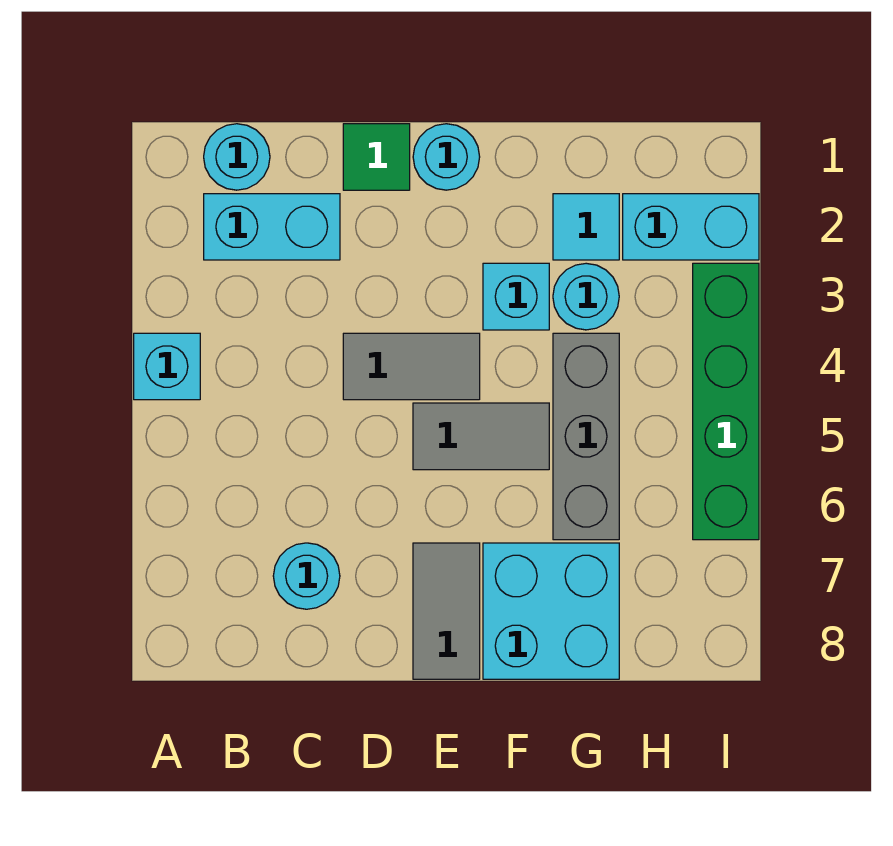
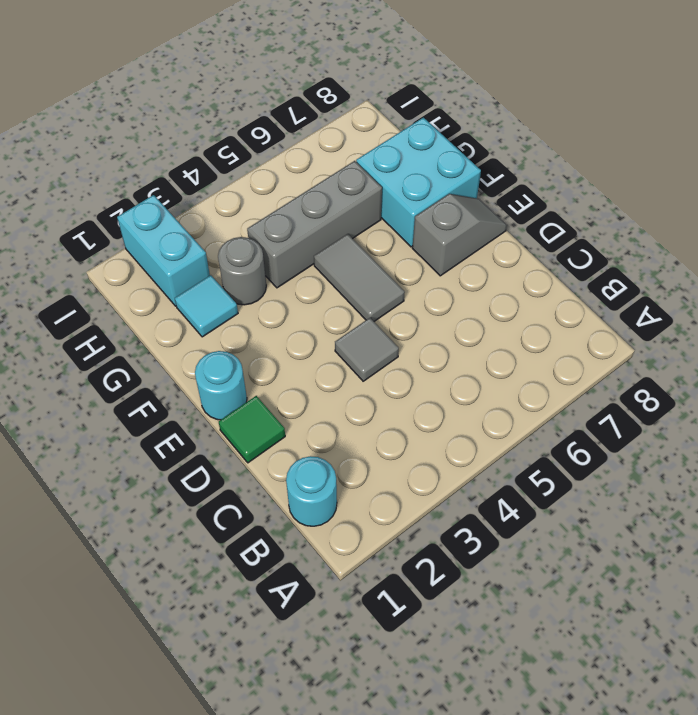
cyan 1x1 brick [134,333,200,400] -> none
cyan 1x2 brick [204,194,340,260] -> none
cyan 1x1 round brick [273,543,340,609] -> none
grey 1x2 tile [343,333,480,400] -> grey 1x1 tile [335,318,399,381]
grey 1x2 tile [413,543,480,679] -> grey 1x2 slope [412,194,507,276]
cyan 1x1 brick [483,263,549,330] -> none
cyan 1x1 round brick [553,263,619,330] -> grey 1x1 round brick [218,237,266,305]
green 1x4 brick [693,263,759,540] -> none

